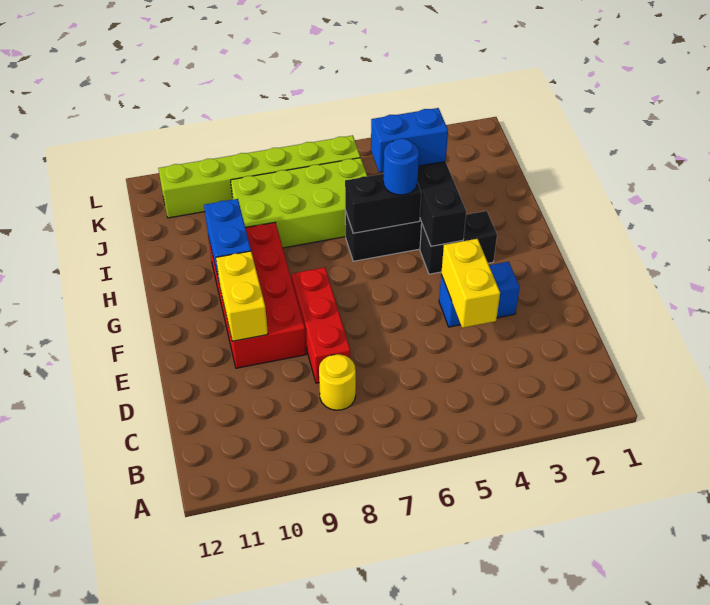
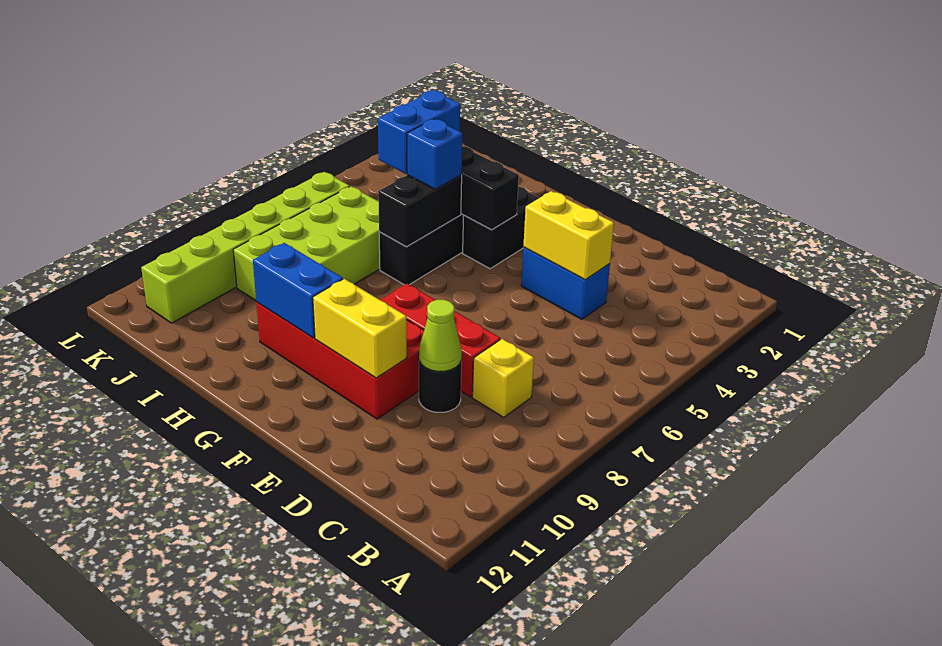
yellow 1x1 round brick [319,354,356,410] -> yellow 1x1 brick [472,339,534,417]
none -> black 1x1 round brick [419,361,462,412]
none -> lime 1x1 cone [419,300,462,372]
blue 1x2 brick [439,262,520,327] -> blue 1x2 brick turned to [521,247,610,319]
blue 1x1 round brick [383,139,419,195] -> blue 1x1 brick [407,119,463,190]

